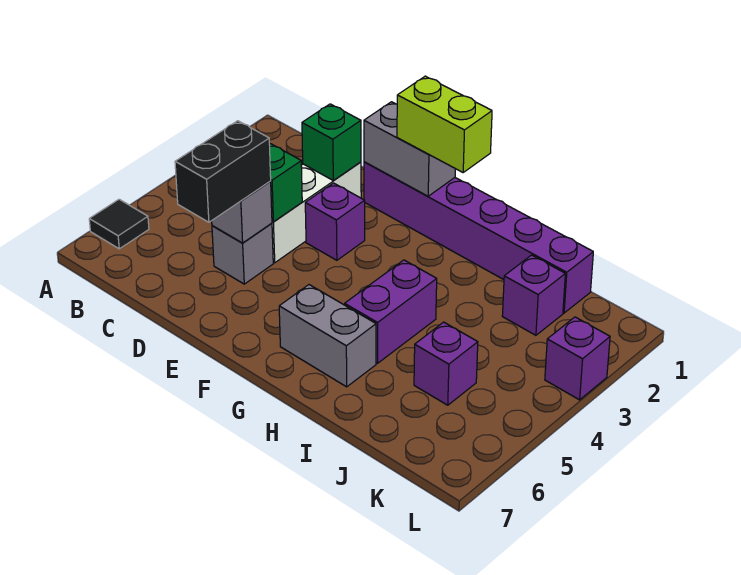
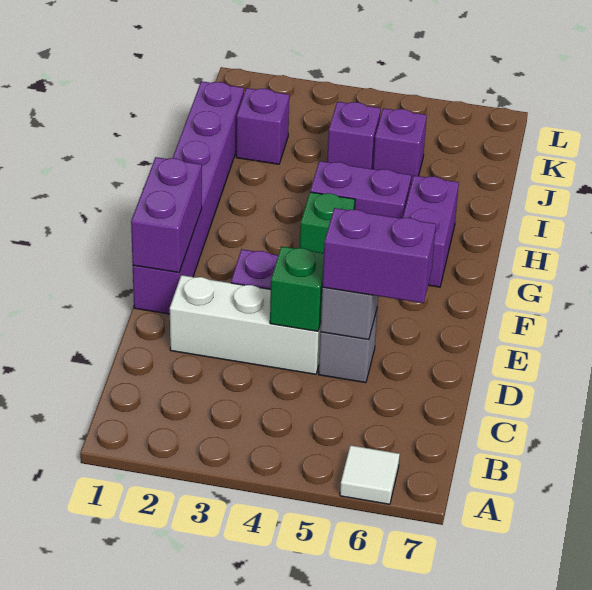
black 1x1 tile [89,199,149,249] -> white 1x1 tile [340,445,400,504]
green 1x1 brick [302,104,361,181] -> green 1x1 brick moved to [300,192,355,253]
black 1x2 brick [175,121,271,222] -> purple 1x2 brick [322,208,436,303]
grey 1x2 brick [364,102,455,196] -> purple 1x2 brick [131,157,202,273]
lime 1x2 brick [397,76,492,172] -> none
grey 1x2 brick [279,285,376,387] -> purple 1x2 brick [403,175,459,287]
purple 1x1 brick [545,317,610,400] -> purple 1x1 brick moved to [327,102,381,169]

